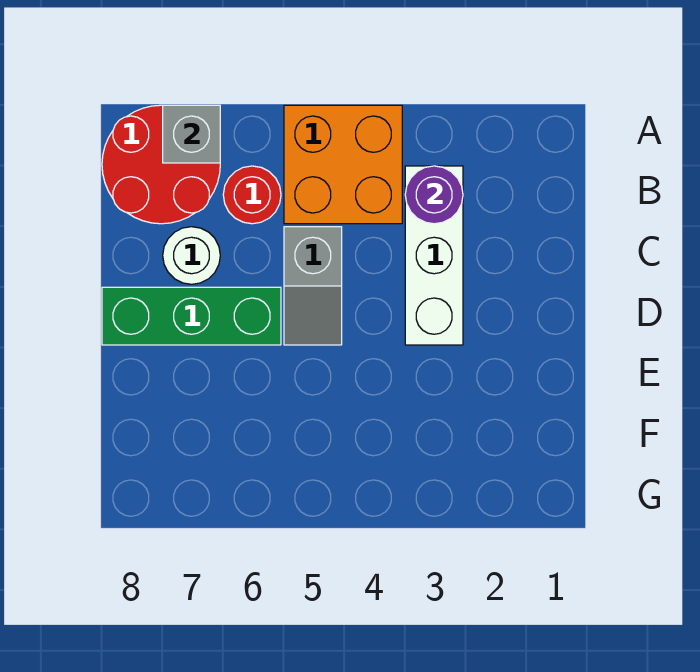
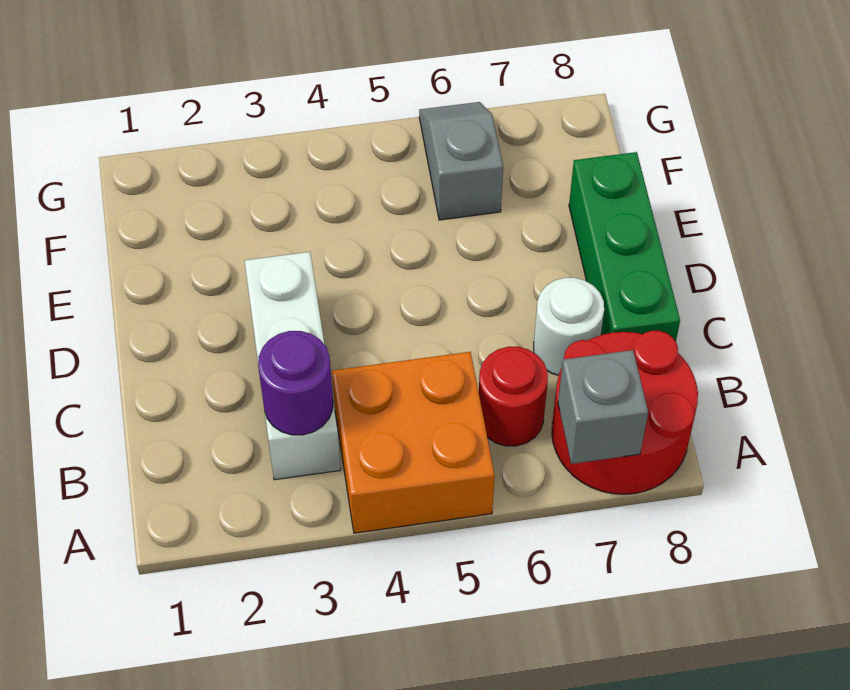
grey 1x2 slope [284,227,342,345] -> grey 1x2 slope moved to [419,102,503,220]
green 1x3 brick [102,287,281,345] -> green 1x3 brick turned to [569,152,680,341]

